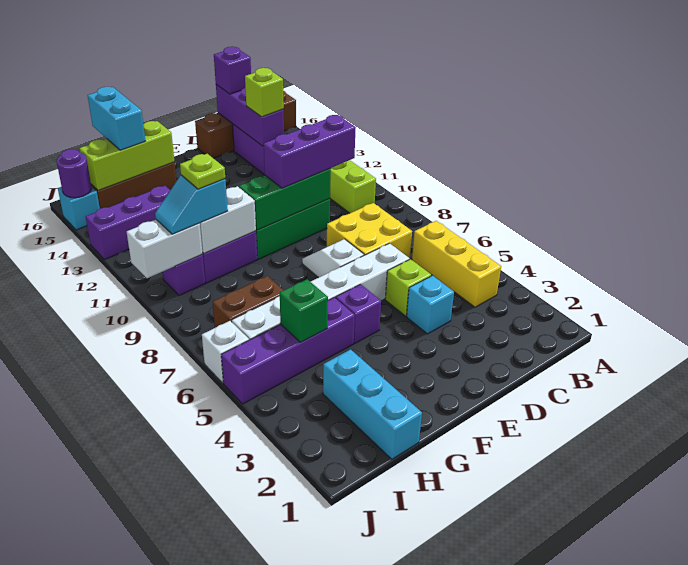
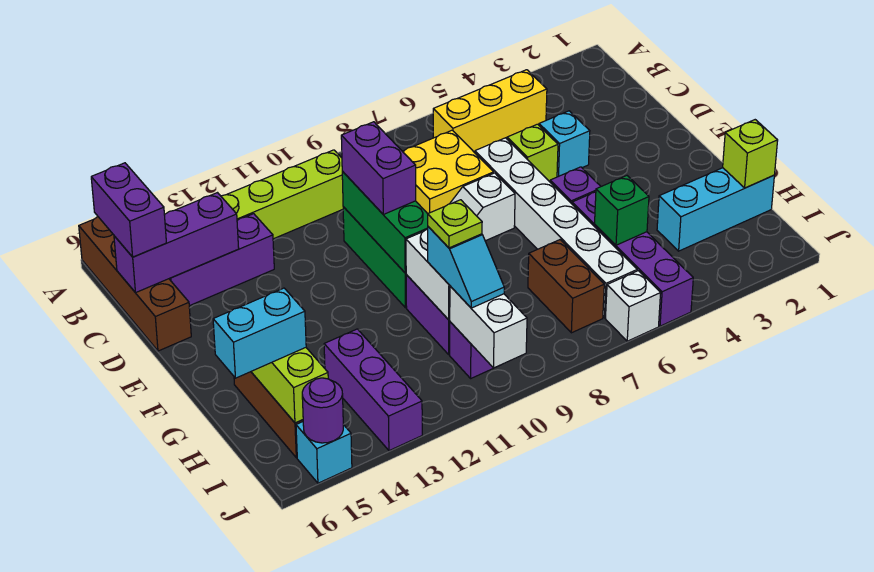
purple 1x3 brick [264,115,356,188] -> purple 1x2 brick [341,122,416,214]
lime 1x1 brick [245,68,284,117] -> lime 1x1 brick moved to [723,120,778,188]
purple 1x1 brick [214,47,251,94] -> purple 1x2 brick [91,163,166,257]

